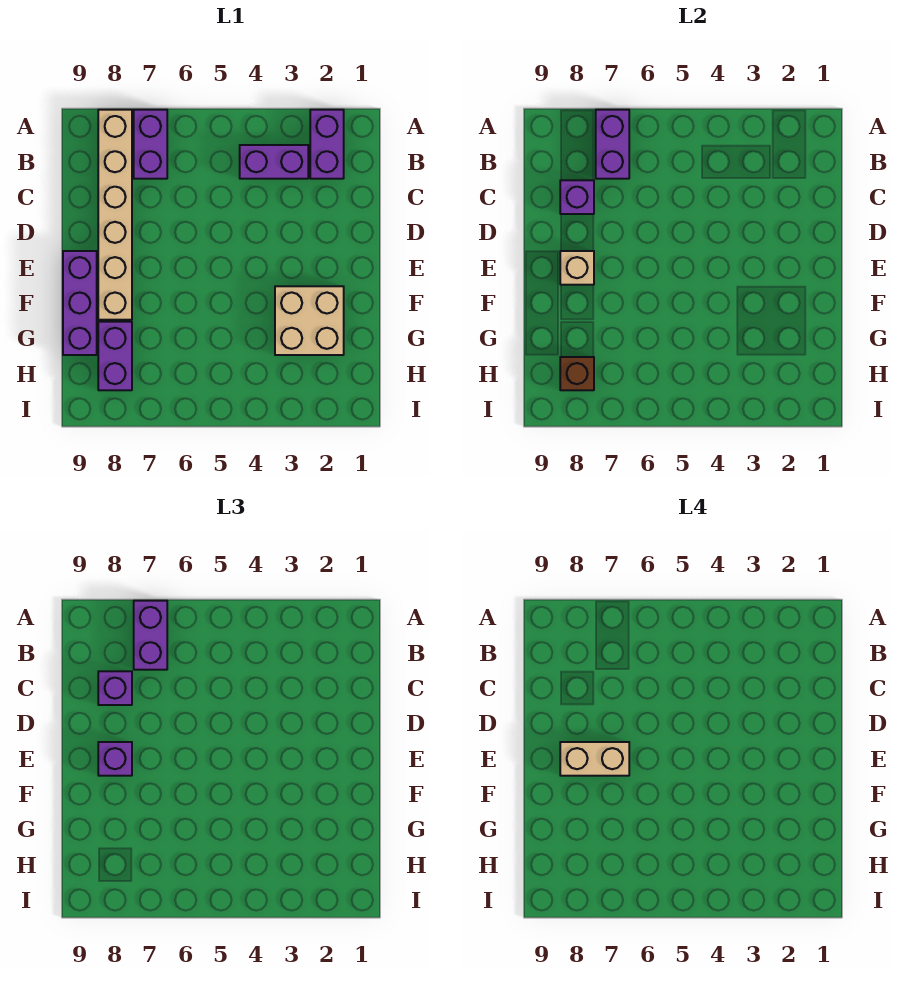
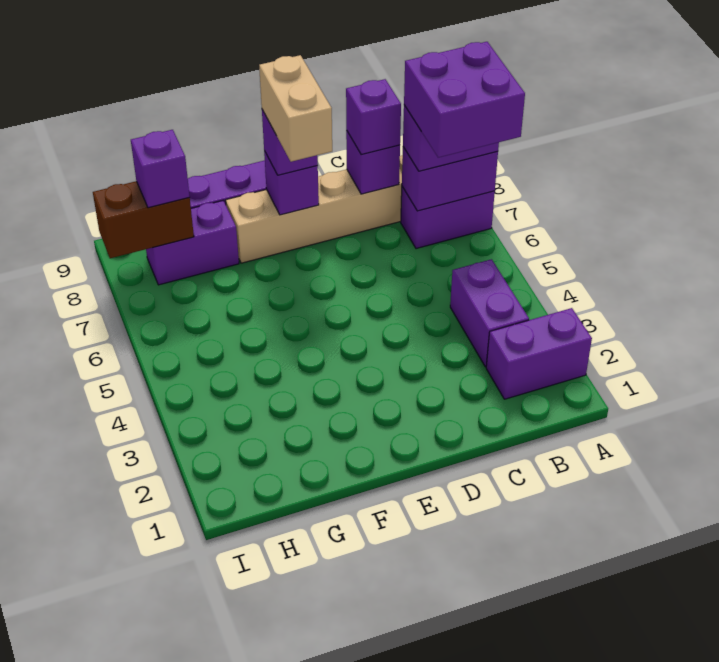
none -> purple 2x2 brick [404,42,525,158]
tan 1x1 brick [560,251,594,285] -> purple 1x1 brick [264,151,319,215]
tan 2x2 brick [275,286,344,355] -> none
brown 1x1 brick [560,357,594,390] -> brown 1x2 brick [93,181,194,258]
none -> purple 1x1 brick [131,130,190,208]

